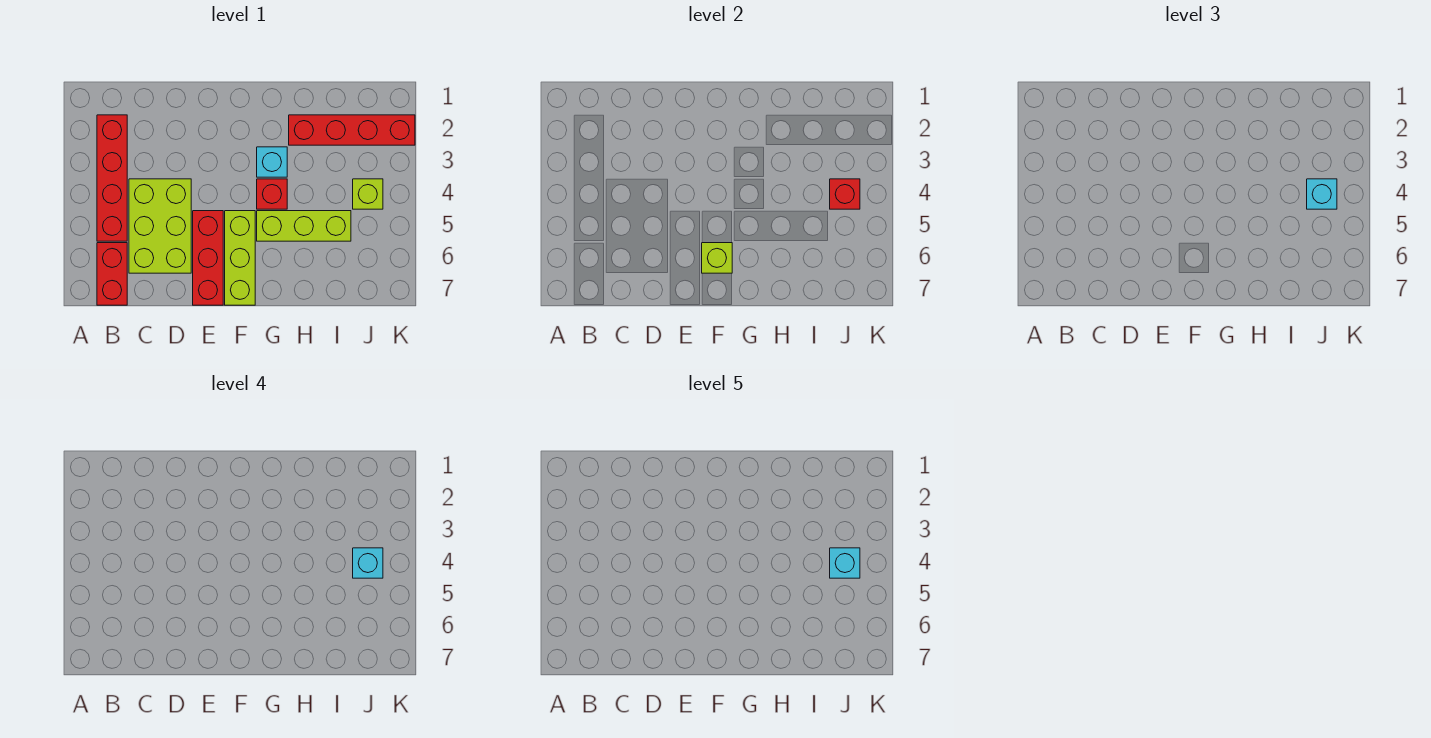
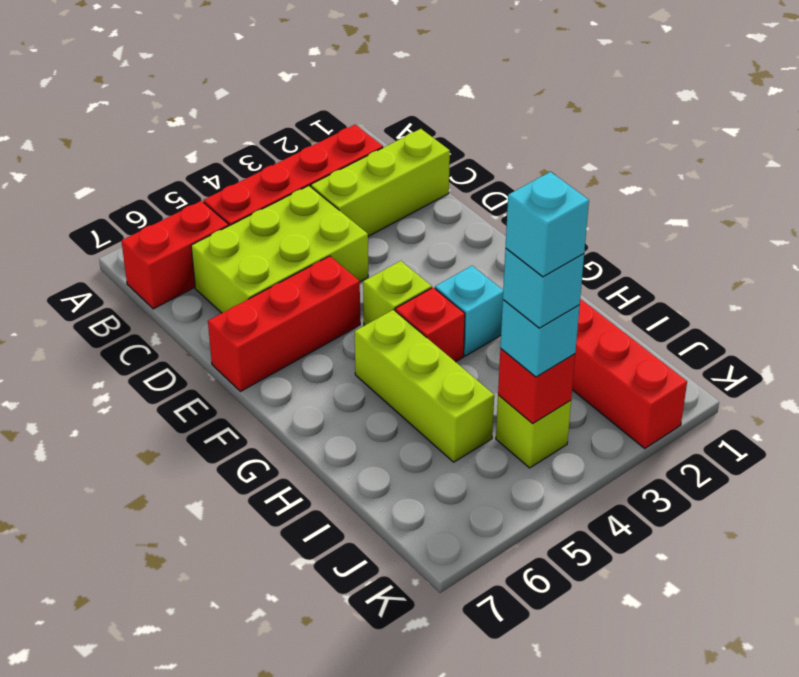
lime 1x3 brick [225,211,255,305] -> lime 1x3 brick moved to [311,129,450,236]
lime 1x1 brick [702,243,732,273] -> lime 1x1 brick moved to [363,261,432,326]

